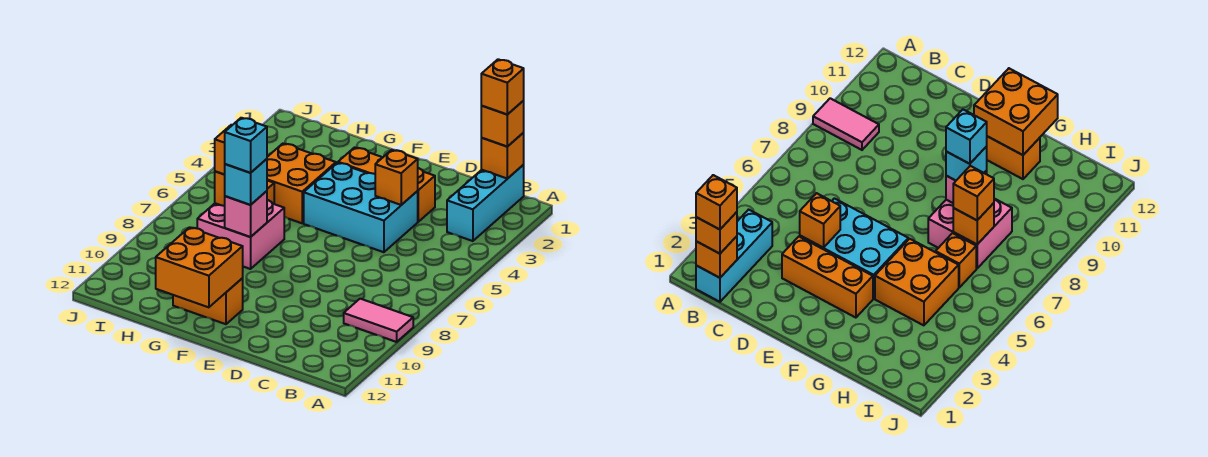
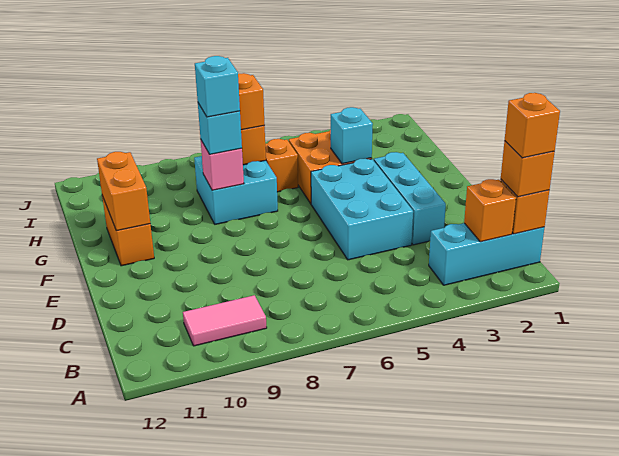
pink 1x2 tile [344,299,413,342] -> pink 1x2 tile turned to [183,295,267,346]
orange 1x3 brick [338,147,435,222] -> cyan 1x3 brick [374,152,446,245]
orange 1x1 brick [375,150,418,205] -> orange 1x1 brick moved to [464,179,516,242]
orange 2x2 brick [156,227,243,307] -> orange 1x2 brick [97,152,150,231]
none -> cyan 1x1 brick [331,107,373,164]
pink 2x2 brick [197,200,284,269] -> cyan 2x2 brick [194,156,278,224]

